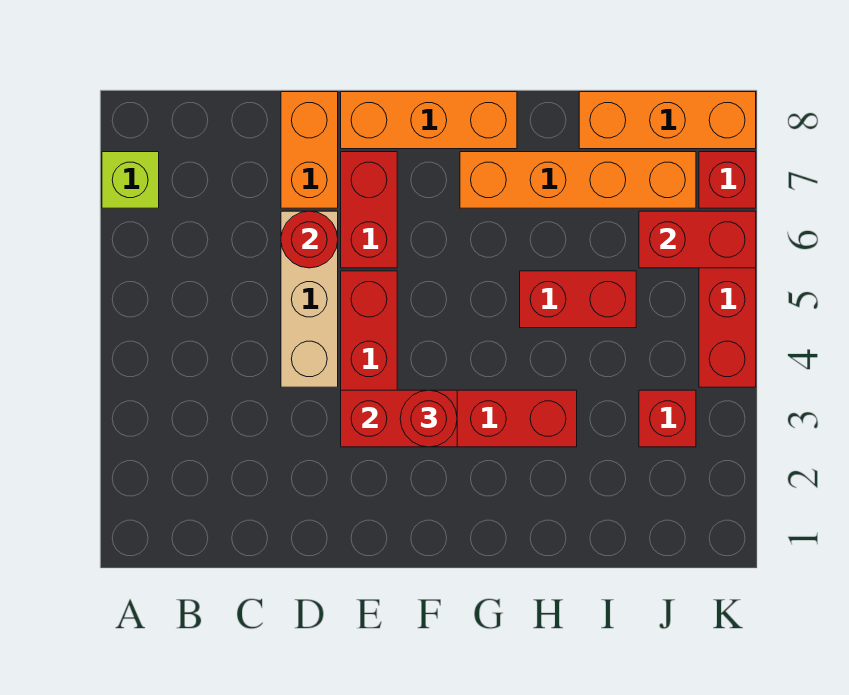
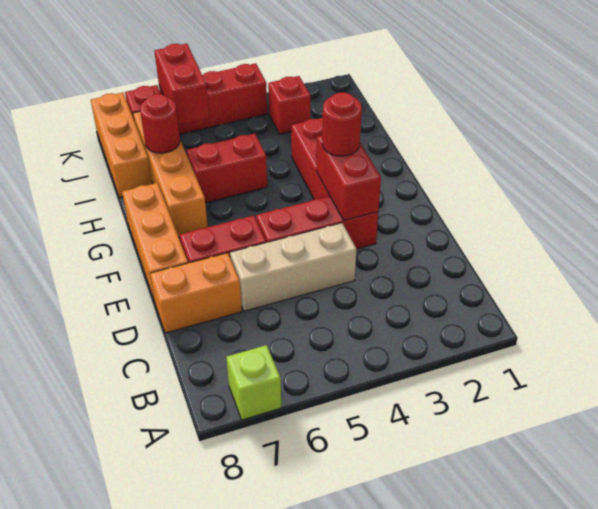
red 1x1 round brick [281,211,338,268] -> red 1x1 round brick moved to [140,94,180,153]
red 1x2 brick [520,271,636,328] -> red 1x2 brick turned to [187,134,267,203]

